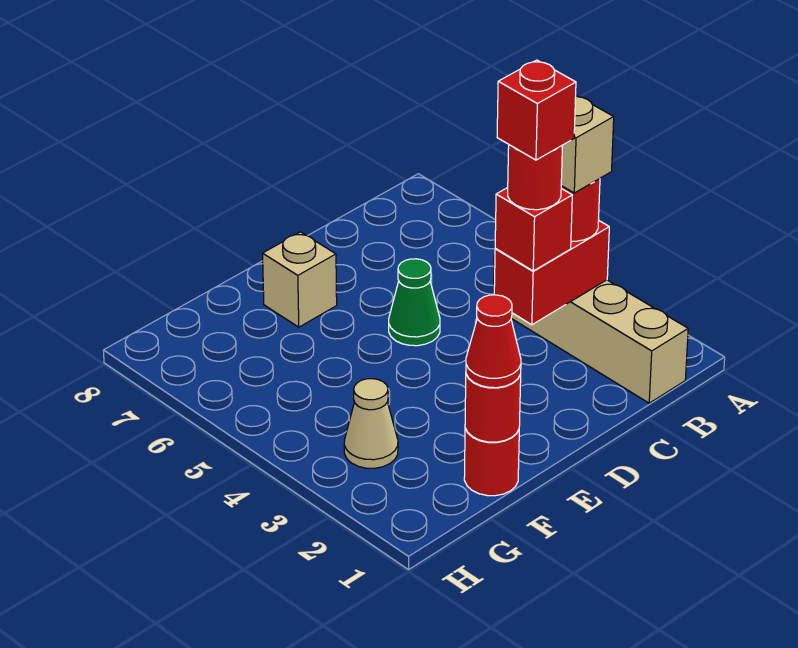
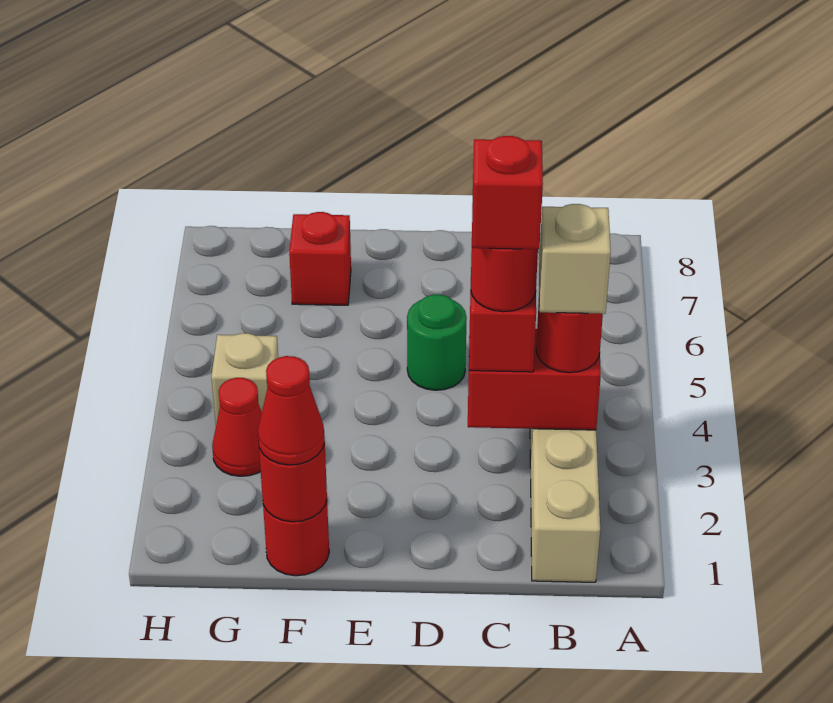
green 1x1 cone [389,259,440,346] -> green 1x1 round brick [407,294,467,390]
tan 1x1 brick [263,232,337,327] -> tan 1x1 brick moved to [211,333,278,424]
none -> red 1x1 brick [289,212,351,305]
tan 1x1 cone [344,379,398,468] -> red 1x1 cone [212,378,262,476]

